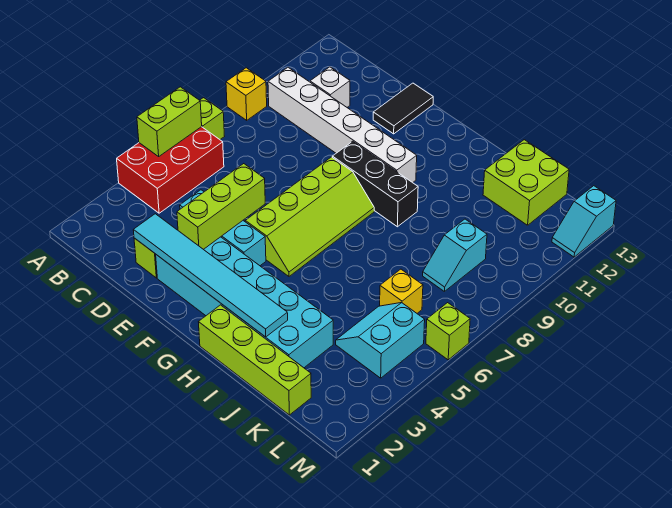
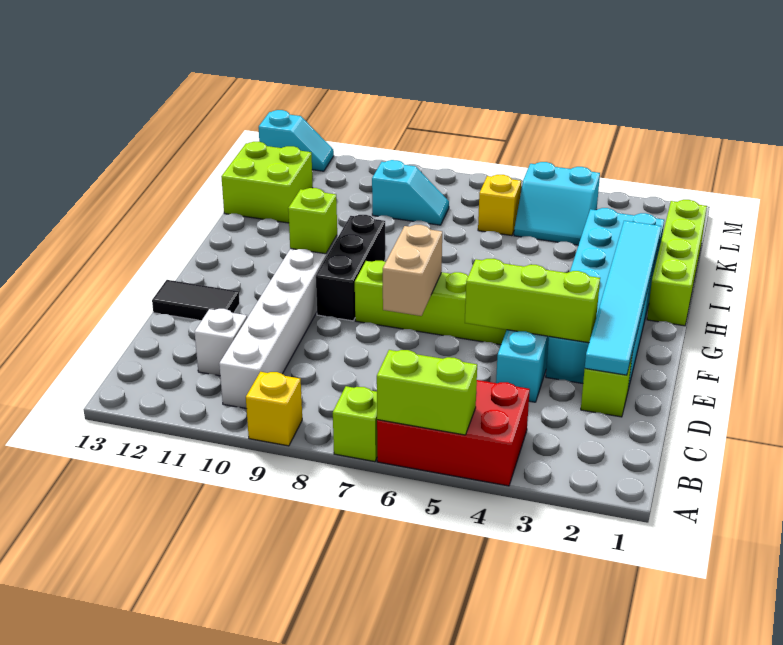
none -> tan 1x2 brick [383,225,442,316]
lime 1x1 brick [426,303,470,360] -> lime 1x1 brick moved to [288,188,337,254]

